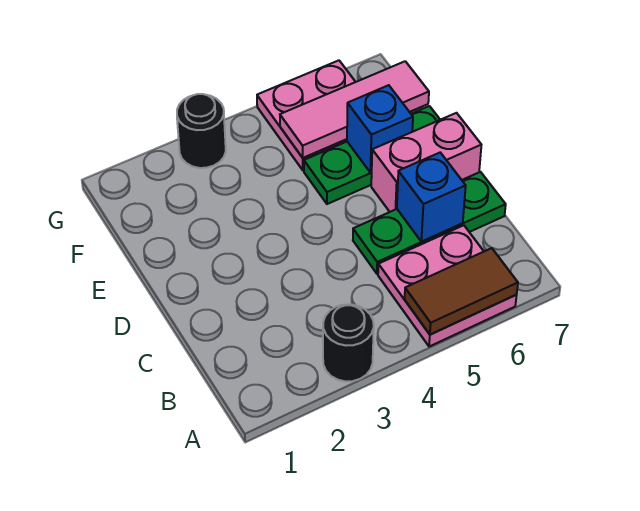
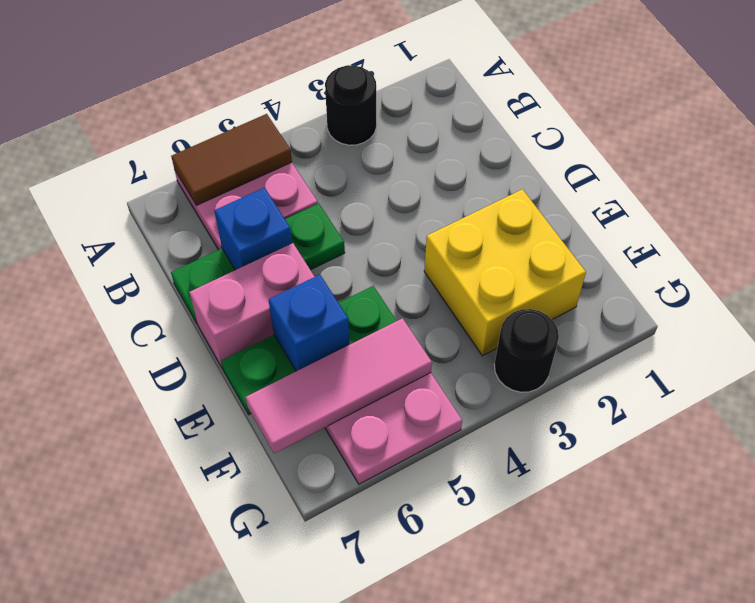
none -> yellow 2x2 brick [424,189,586,356]

